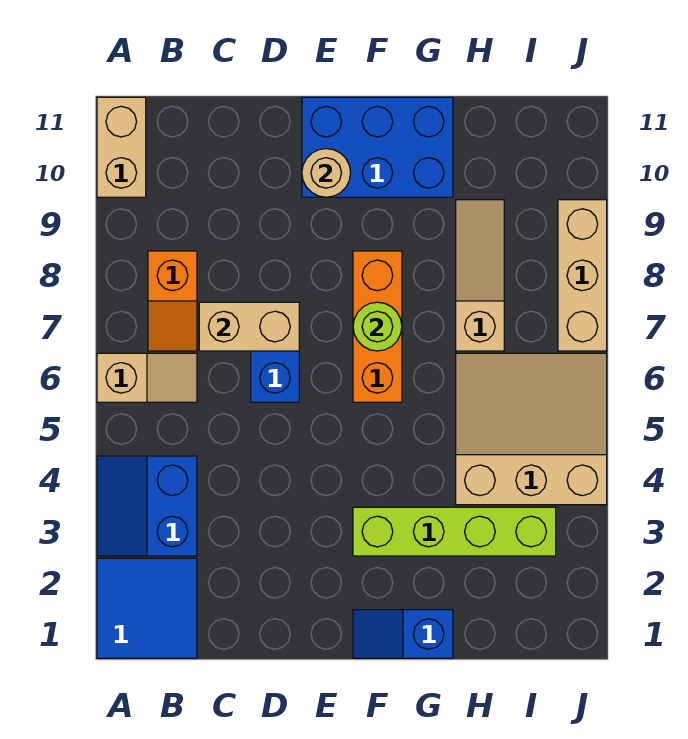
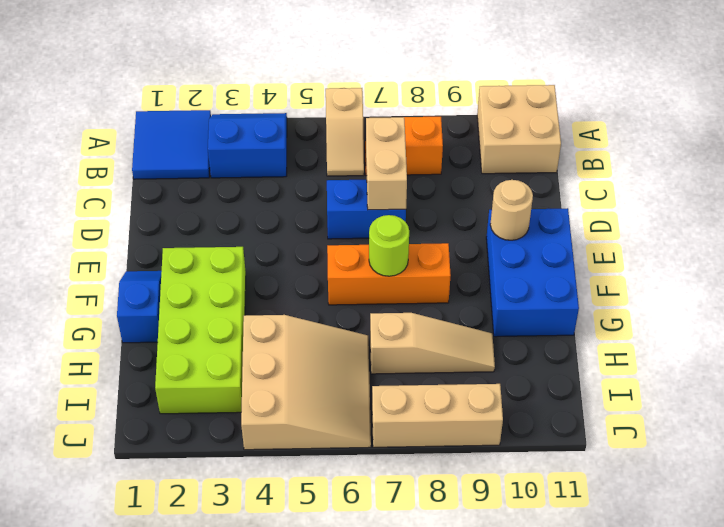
tan 1x2 brick [97,97,146,197] -> tan 2x2 brick [477,85,561,174]
lime 1x4 brick [353,507,556,556] -> lime 2x4 brick [155,247,246,414]

